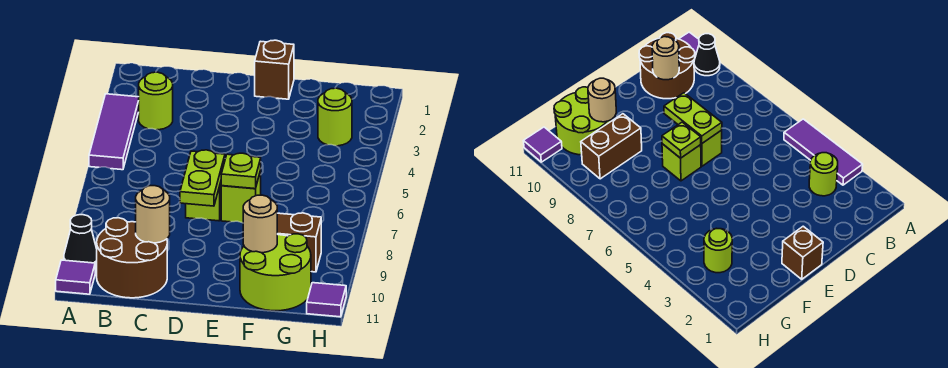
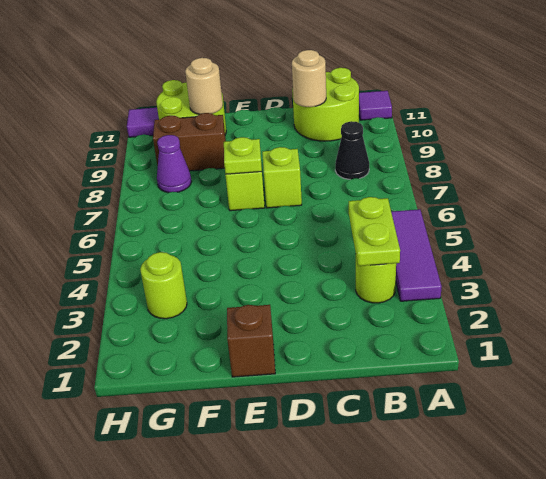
black 1x1 cone [64,215,97,267] -> black 1x1 cone moved to [335,121,369,179]
brown 2x2 round brick [97,218,167,298] -> lime 2x2 round brick [292,68,359,141]
lime 1x2 plate [180,150,225,206] -> lime 1x2 plate moved to [349,197,400,266]
none -> purple 1x1 cone [157,135,191,193]

